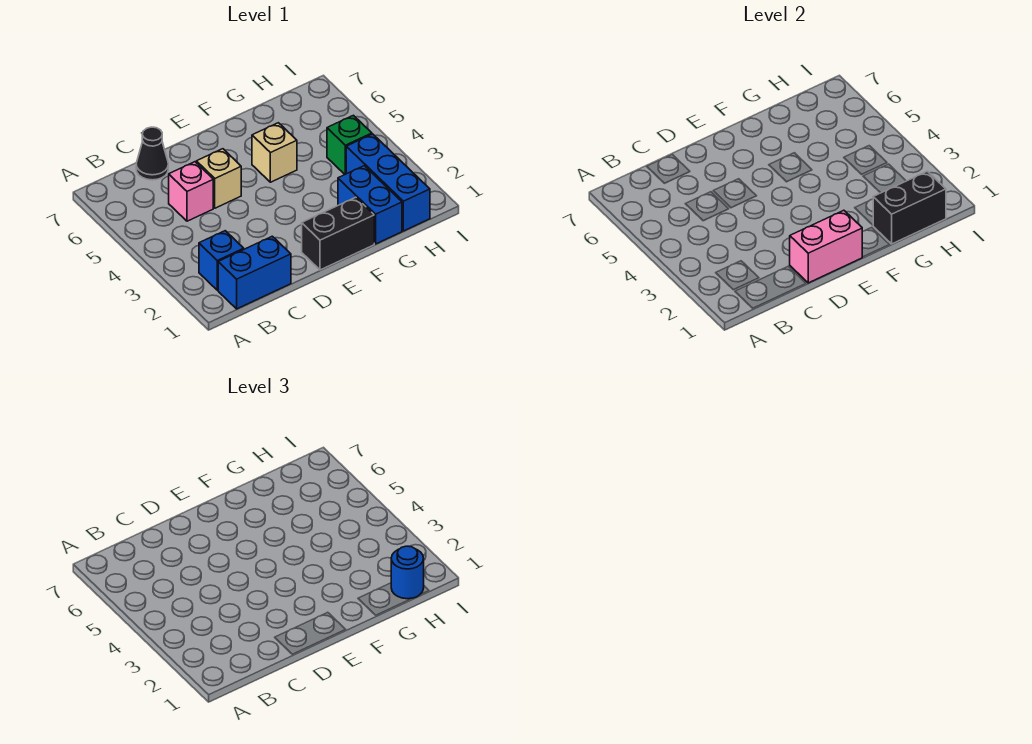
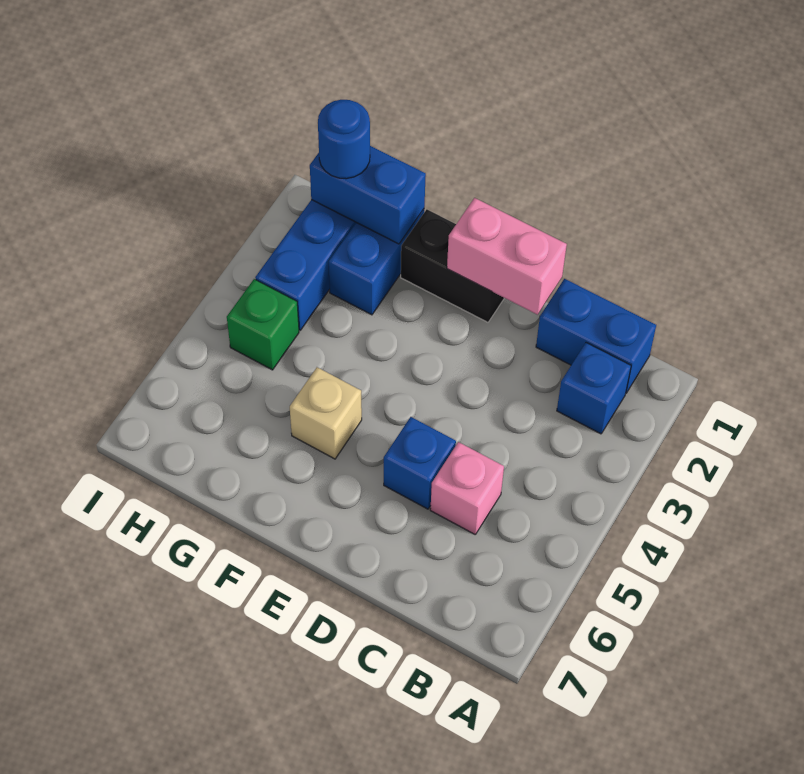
black 1x1 cone [136,127,168,180] -> none
tan 1x1 brick [196,149,241,208] -> blue 1x1 brick [384,417,456,509]
black 1x2 brick [873,171,946,244] -> blue 1x2 brick [310,146,426,244]

